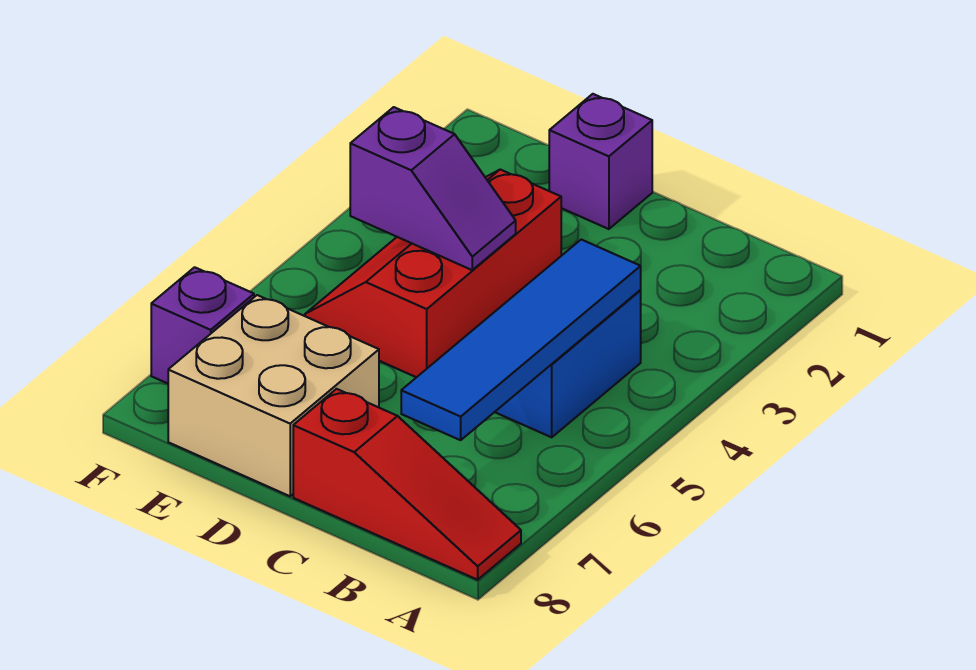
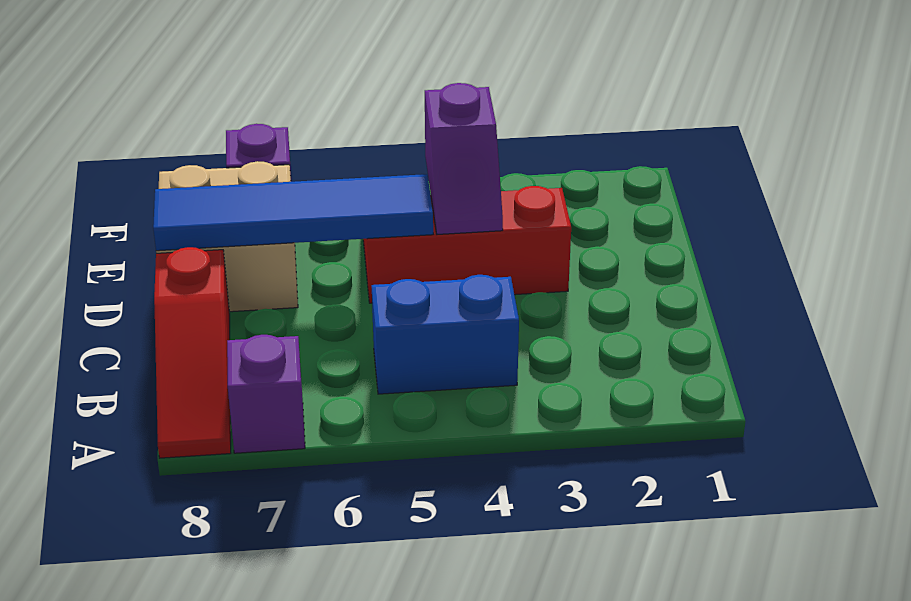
blue 1x4 tile [401,240,641,440] -> blue 1x4 tile moved to [153,174,433,251]
purple 1x1 brick [549,94,652,229] -> purple 1x1 brick moved to [227,335,305,453]

